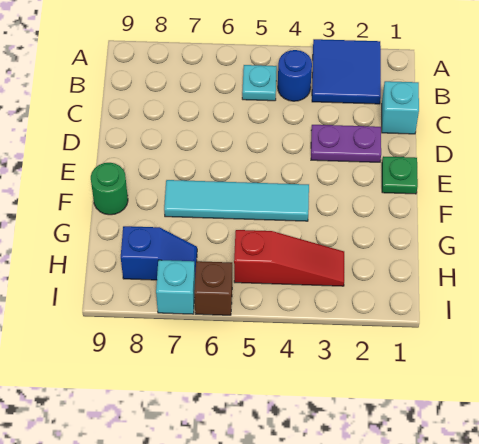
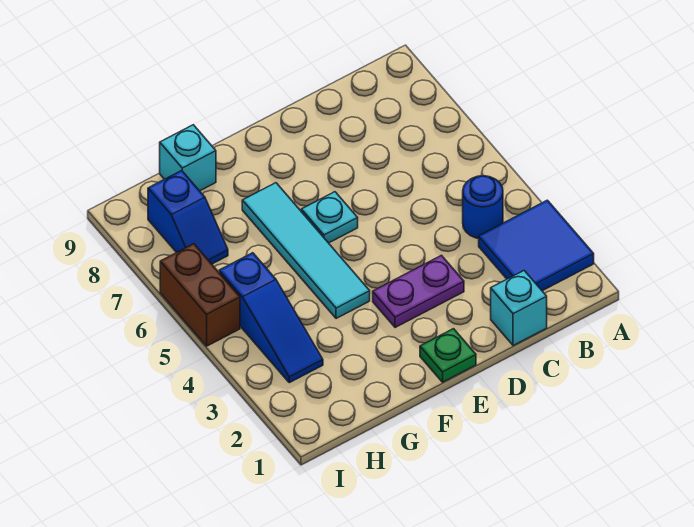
cyan 1x1 plate [242,65,277,101] -> cyan 1x1 plate moved to [301,192,358,243]
purple 1x2 plate [311,125,381,162] -> purple 1x2 plate turned to [373,255,464,328]
green 1x1 round brick [91,163,128,215] -> none
red 1x3 slope [234,230,344,286] -> blue 1x3 slope [219,253,323,383]
brown 1x1 brick [194,261,232,315] -> brown 1x2 brick [160,244,240,346]
cyan 1x1 brick [156,260,195,314] -> cyan 1x1 brick moved to [160,125,216,191]

